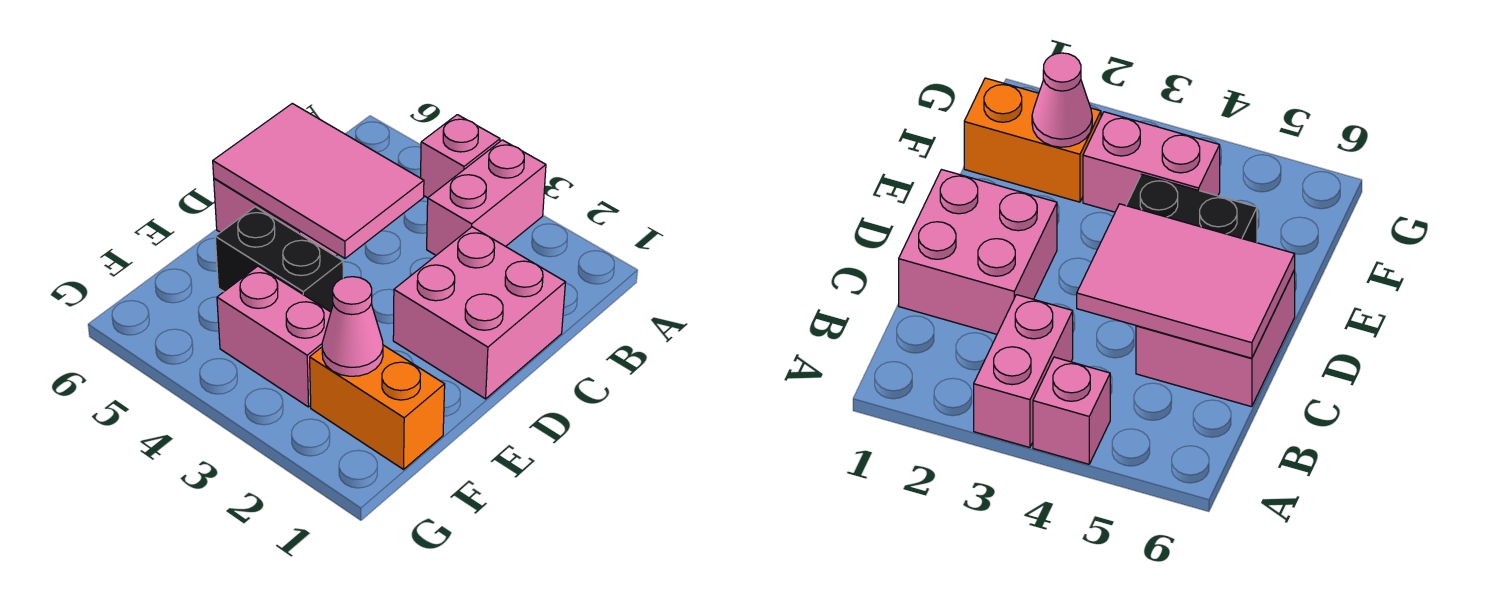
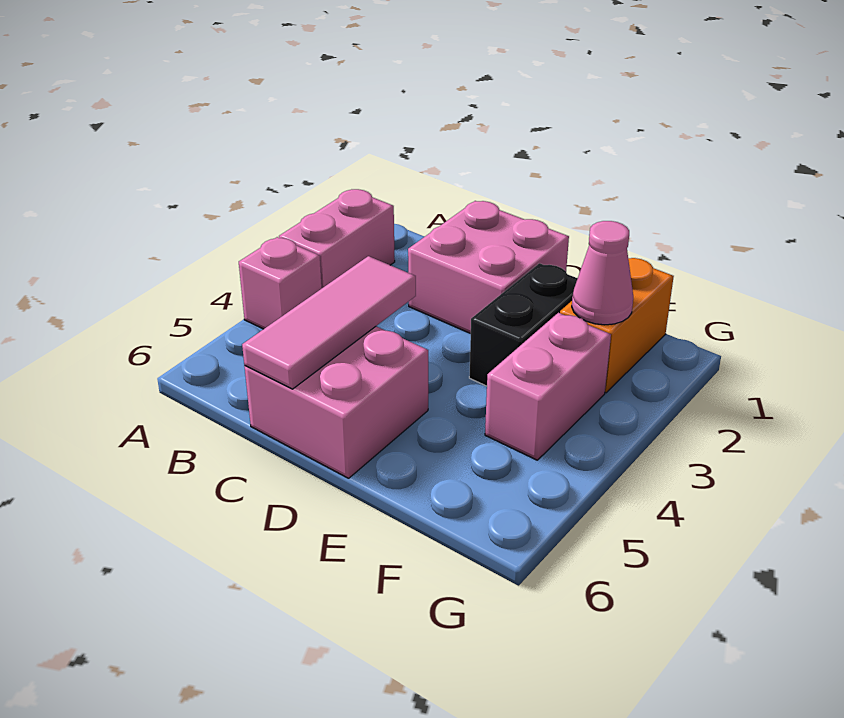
pink 1x2 brick [427,140,546,255] -> pink 1x2 brick turned to [279,189,395,288]
pink 2x3 tile [213,103,424,258] -> pink 1x3 tile [242,256,416,389]
black 1x2 brick [215,207,343,312] -> black 1x2 brick moved to [469,263,578,386]

